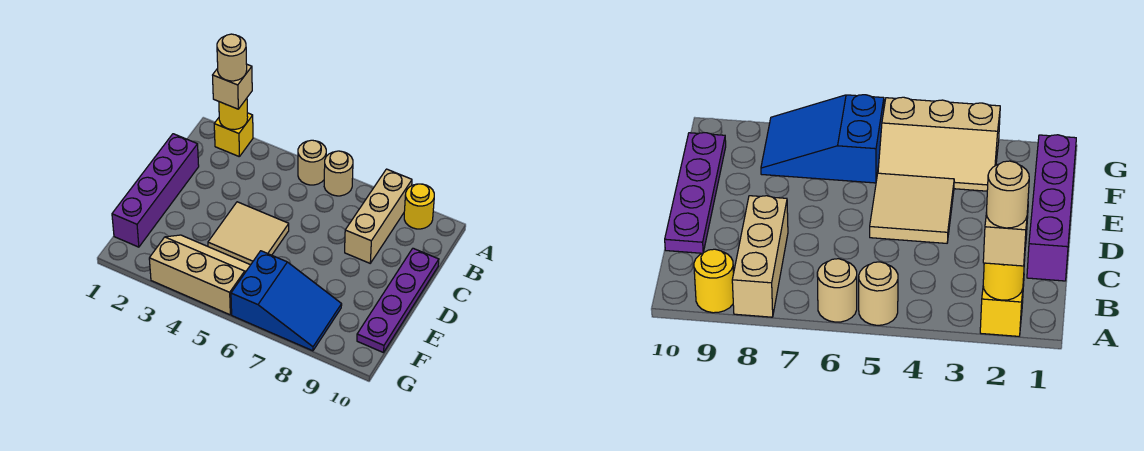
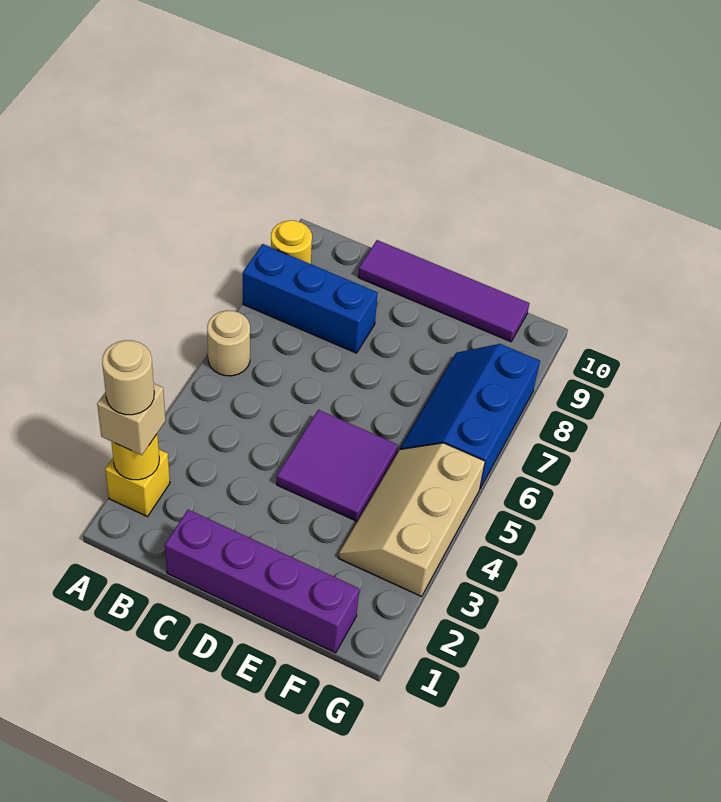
tan 1x1 round brick [298,140,326,185] -> none
tan 1x3 brick [345,169,412,263] -> blue 1x3 brick [243,244,378,353]
purple 1x4 plate [357,248,439,353] -> purple 1x4 tile [358,240,530,342]
tan 2x2 tile [208,202,289,265] -> purple 2x2 tile [277,410,398,521]
blue 2x3 slope [231,251,342,351] -> blue 2x3 slope turned to [400,344,540,488]

